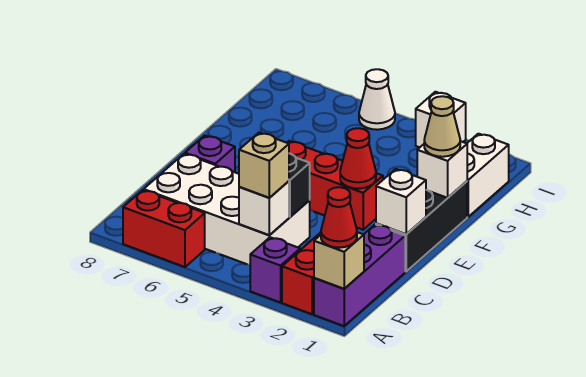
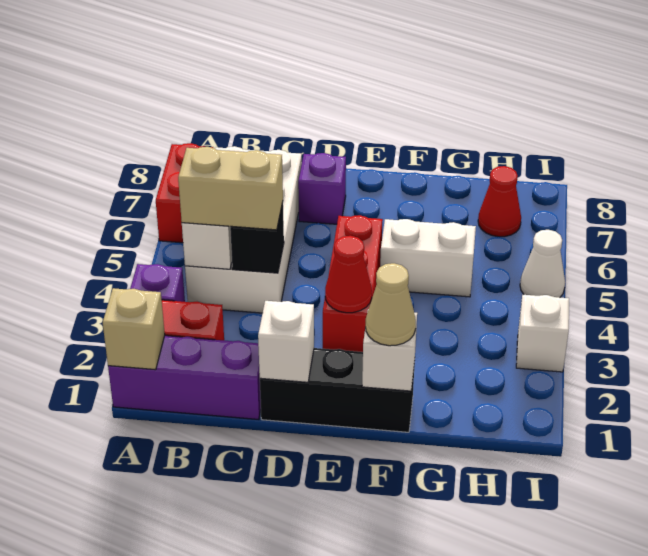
red 1x1 cone [321,187,357,248] -> red 1x1 cone moved to [478,166,521,237]
tan 1x1 brick [239,133,289,198] -> tan 1x2 brick [178,147,283,230]
white 1x2 brick [467,134,509,217] -> white 1x2 brick moved to [380,219,476,297]

